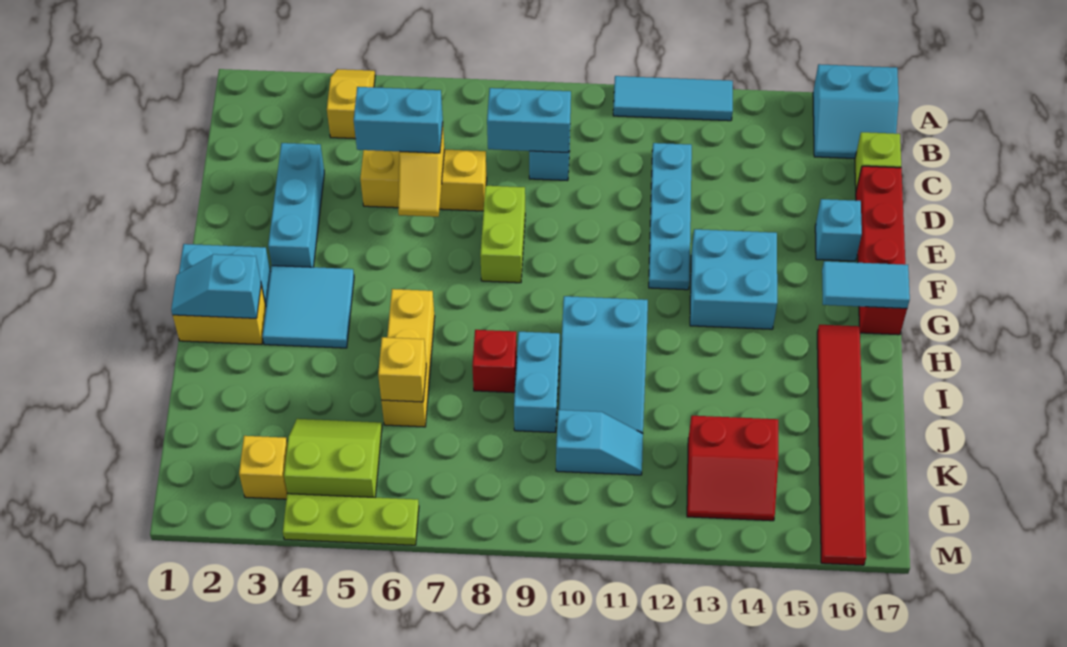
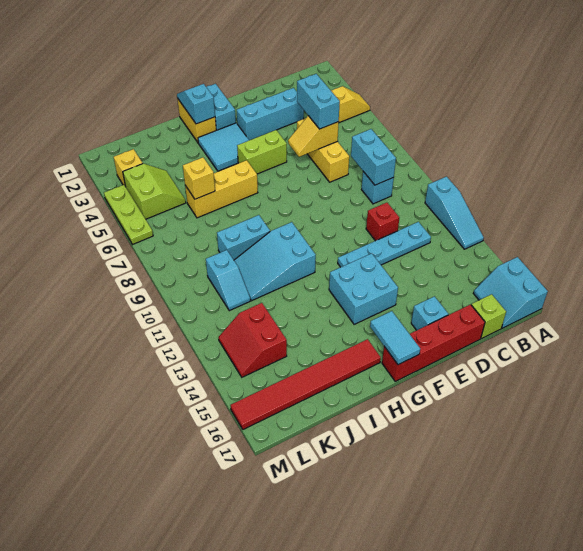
cyan 1x3 tile [613,76,733,121] -> cyan 1x3 slope [425,177,484,249]
lime 1x2 brick [480,186,525,283] -> lime 1x2 brick moved to [237,130,287,174]
red 1x1 brick [472,330,517,393] -> red 1x1 brick moved to [366,203,399,241]

